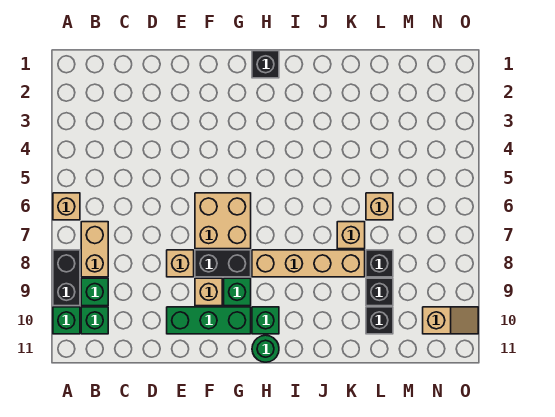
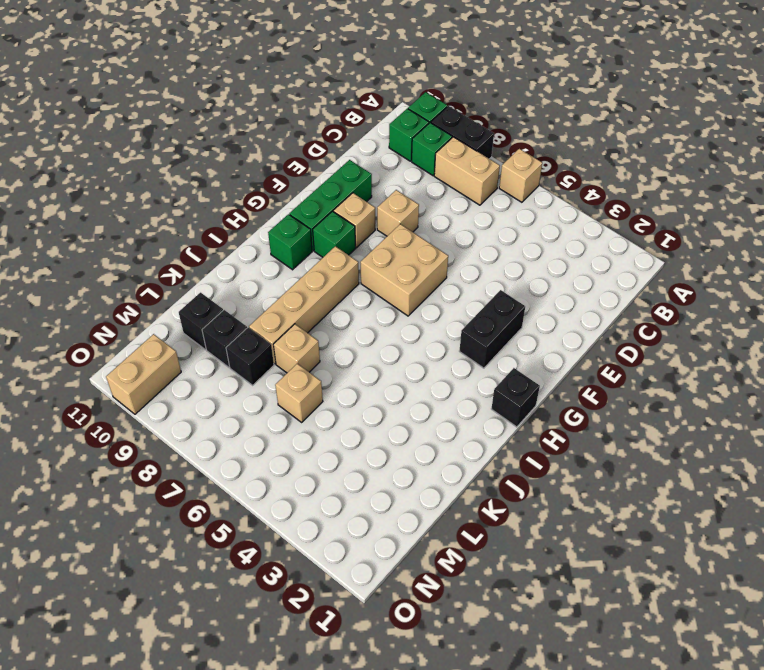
black 1x2 brick [195,250,251,277] -> black 1x2 brick moved to [459,290,525,368]
green 1x1 round brick [252,335,279,362] -> none
tan 1x2 slope [423,307,478,334] -> tan 1x2 brick [106,334,181,414]

